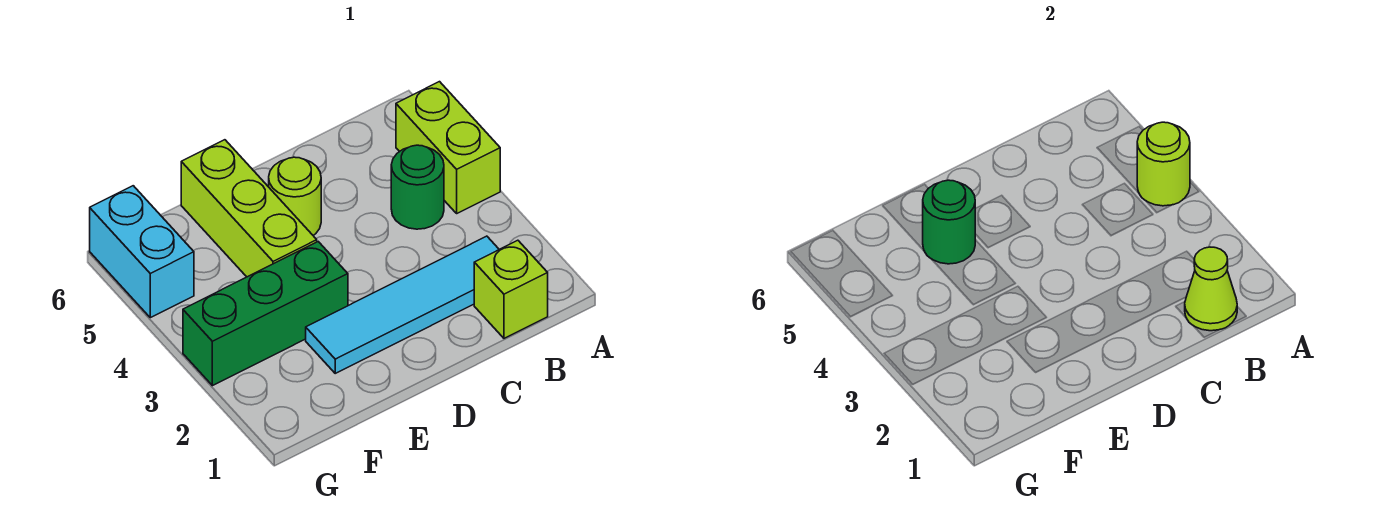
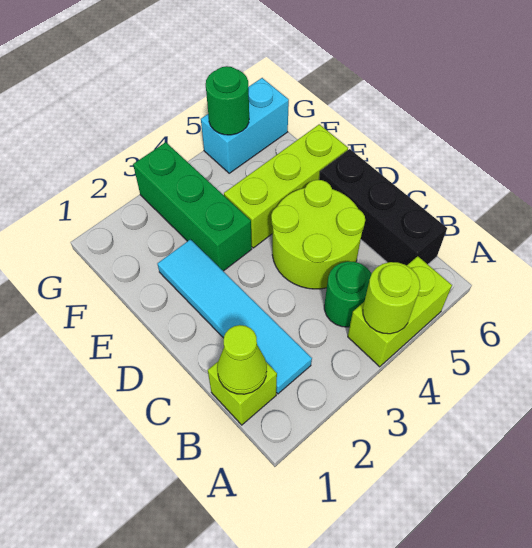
none -> black 1x3 brick [319,149,447,266]
lime 1x1 round brick [269,157,321,235] -> lime 2x2 round brick [271,180,365,289]
green 1x1 round brick [923,180,975,264] -> green 1x1 round brick moved to [206,66,249,135]

